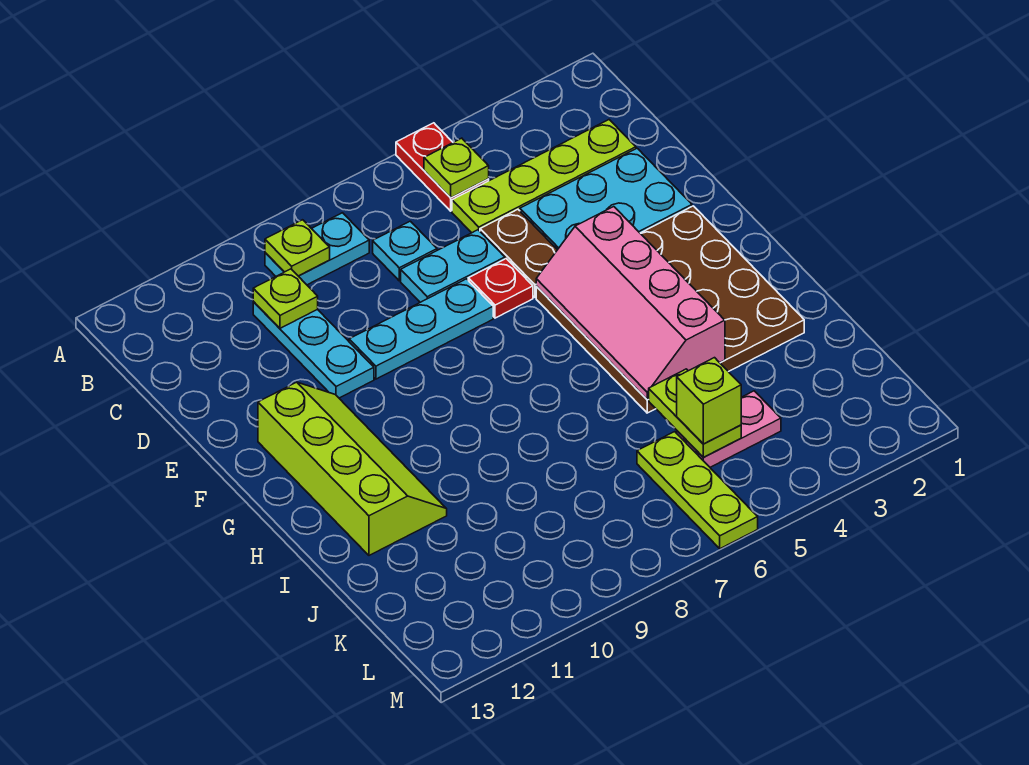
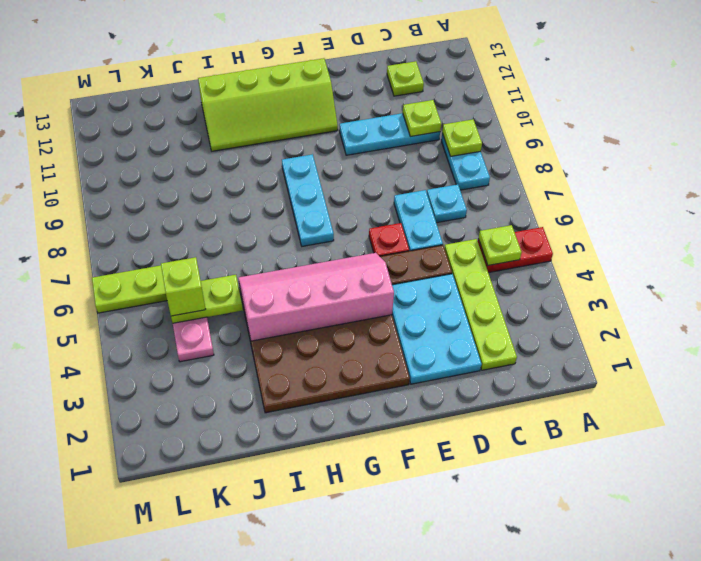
none -> lime 1x1 plate [387,61,424,96]
cyan 1x3 plate [349,279,493,379] -> cyan 1x3 plate moved to [282,154,334,246]

